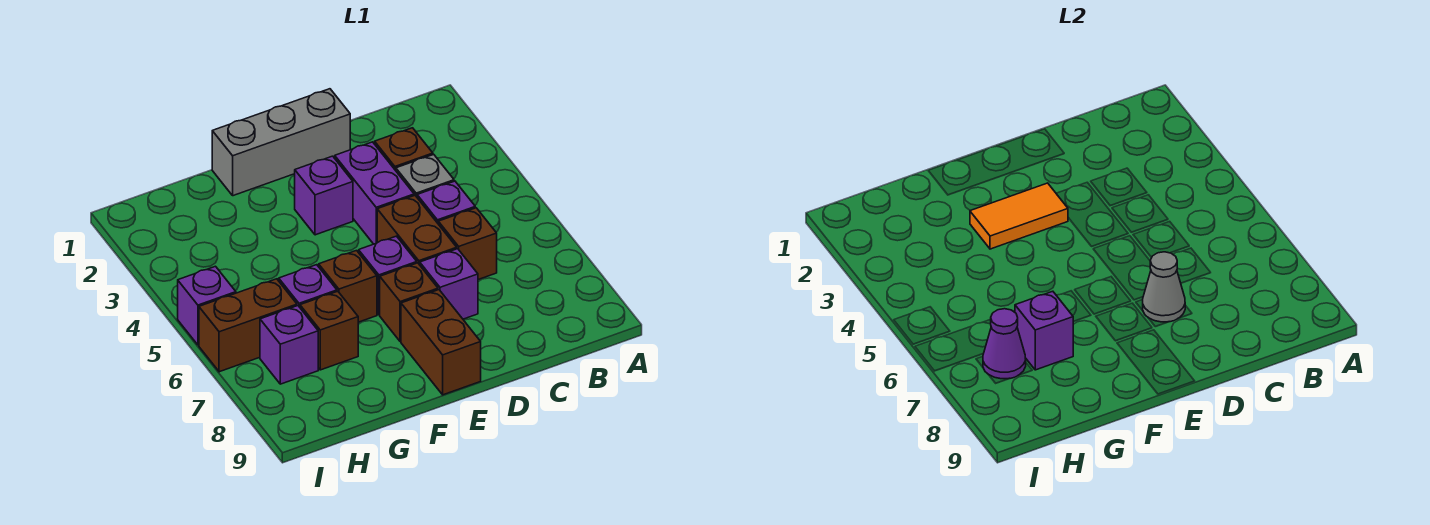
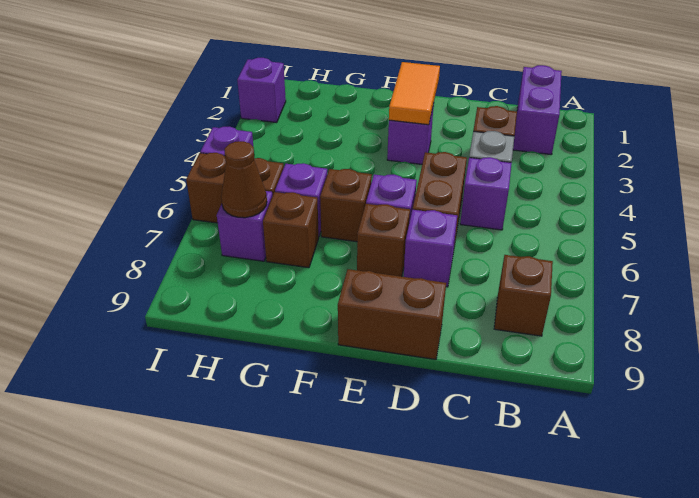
brown 1x1 brick [438,208,497,280] -> brown 1x1 brick moved to [494,255,553,336]
grey 1x3 brick [212,89,350,196] -> none
purple 1x2 brick [335,142,414,244] -> purple 1x2 brick moved to [513,65,562,155]
grey 1x1 cone [1143,252,1185,322] -> none
orange 1x2 tile [970,183,1068,249] -> orange 1x2 tile turned to [389,62,440,125]
brown 1x2 brick [401,290,481,395] -> brown 1x2 brick turned to [338,269,446,359]
purple 1x1 brick [1015,291,1074,370] -> purple 1x1 brick moved to [237,58,286,122]
purple 1x1 cone [983,309,1026,379] -> brown 1x1 cone [221,141,267,218]

